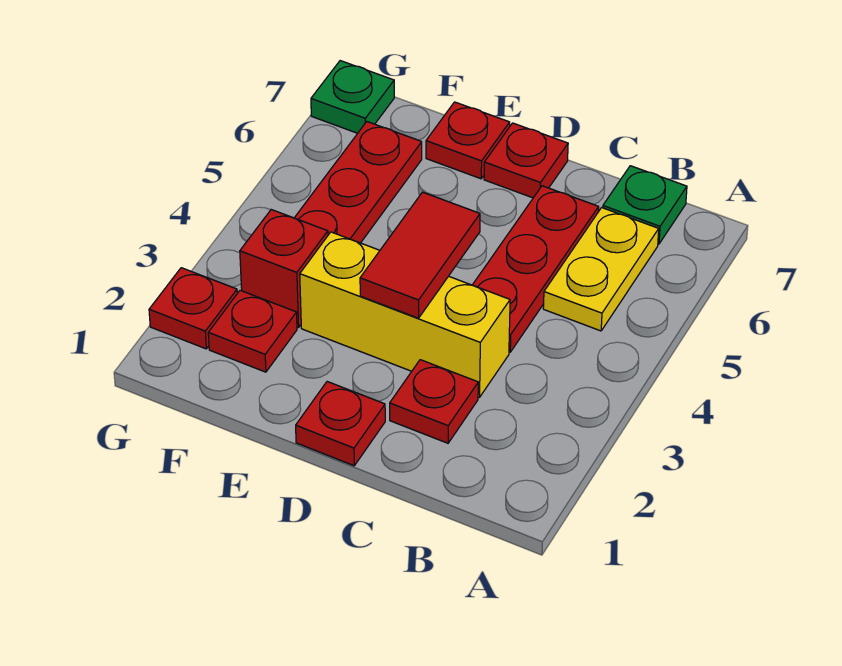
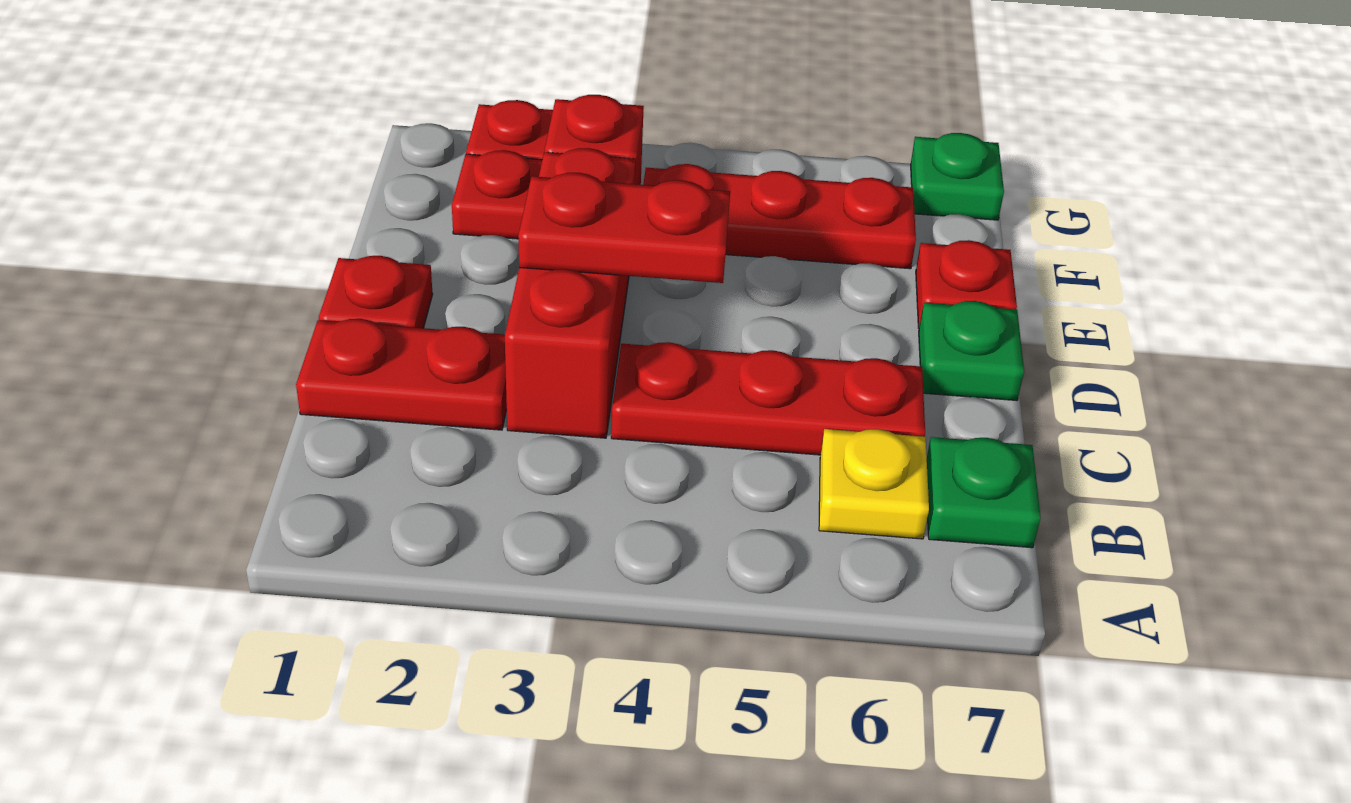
yellow 1x2 plate [543,208,659,331] -> yellow 1x1 plate [819,429,929,539]
red 1x1 plate [390,360,478,443] -> red 1x2 plate [296,319,507,430]
yellow 1x3 brick [300,232,510,397] -> red 1x3 brick [505,148,636,438]
red 1x2 tile [360,192,480,318] -> red 1x2 plate [518,173,730,283]
red 1x1 plate [484,123,568,198] -> green 1x1 plate [919,301,1024,400]

